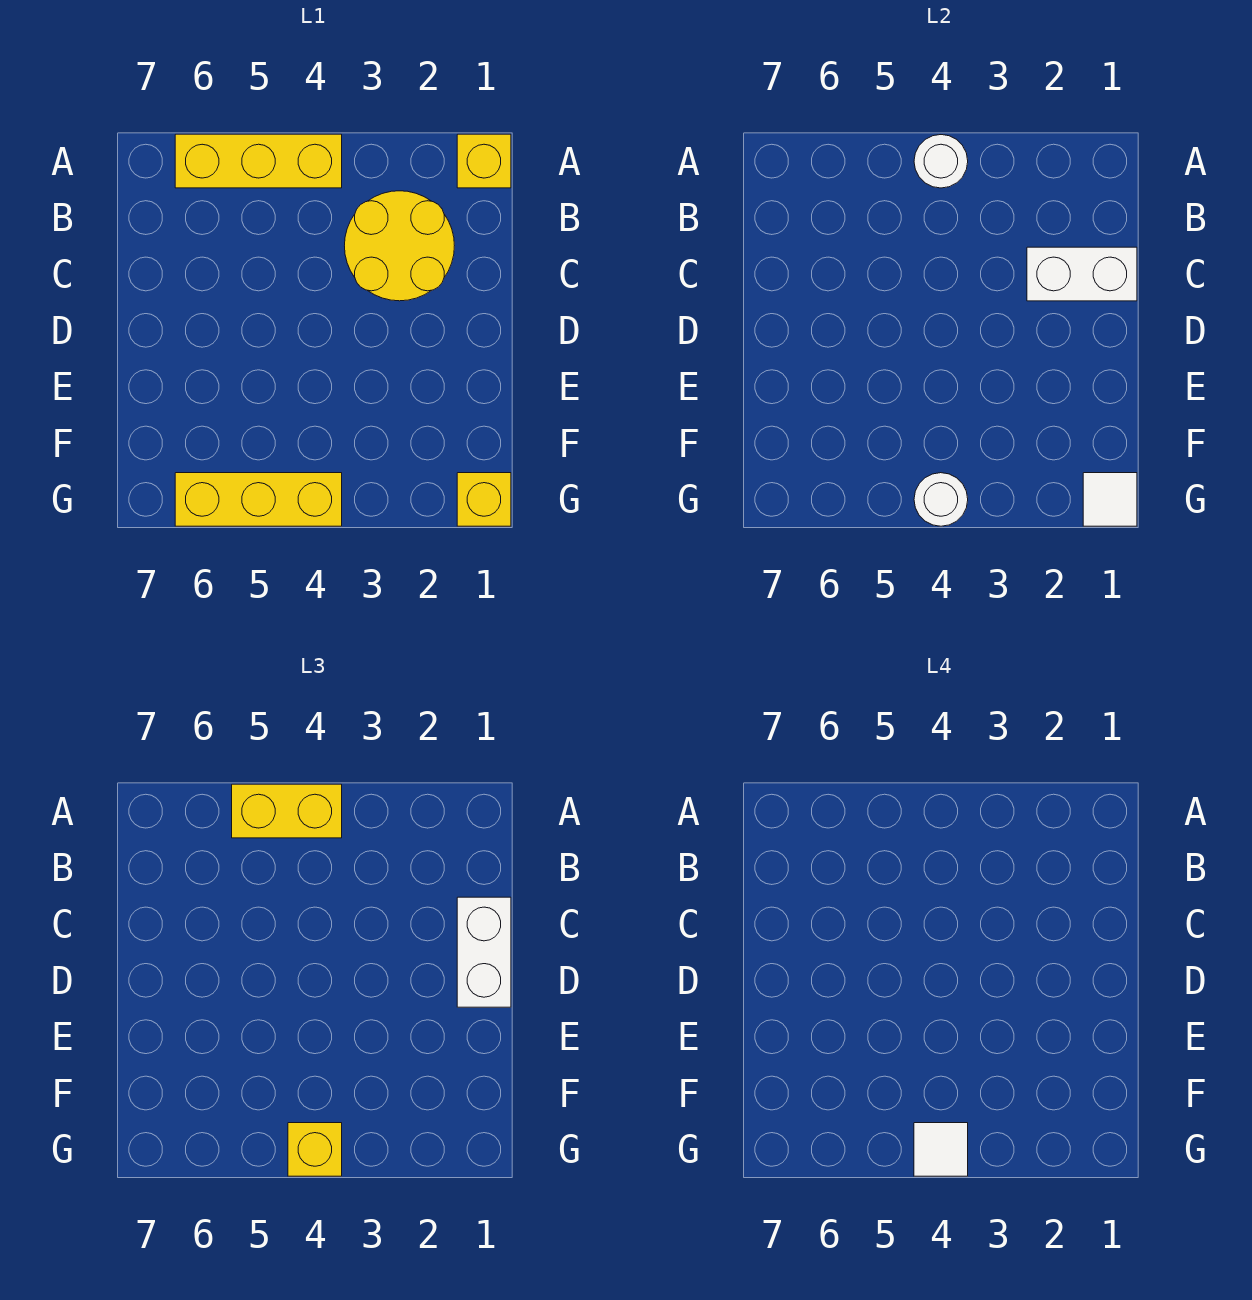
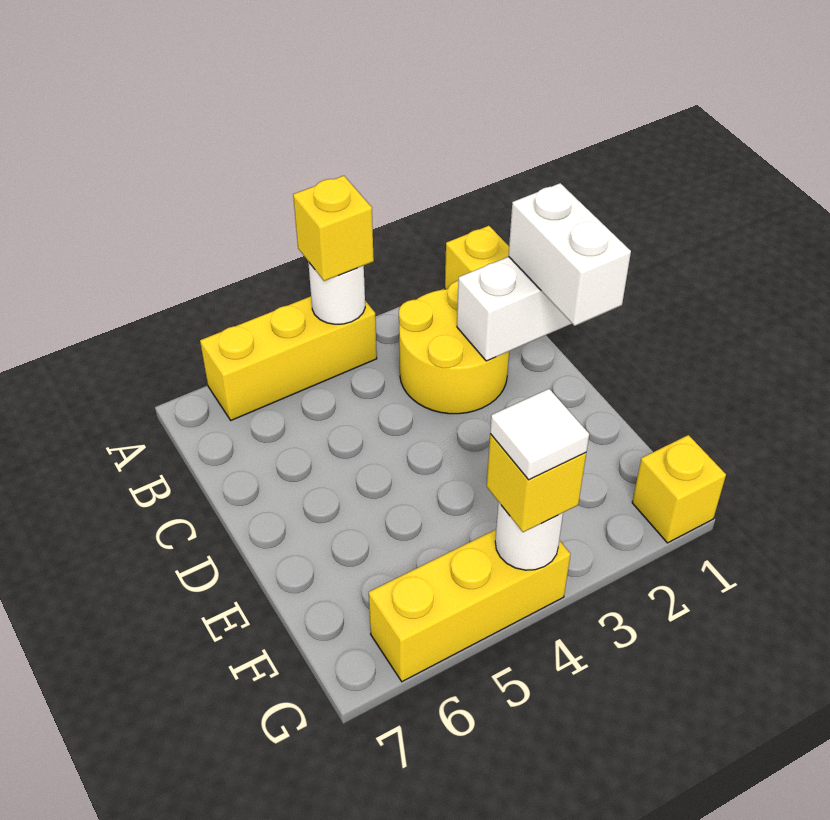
yellow 1x2 brick [232,784,342,838] -> yellow 1x1 brick [293,176,374,281]
white 1x1 tile [1083,473,1137,526] -> none

